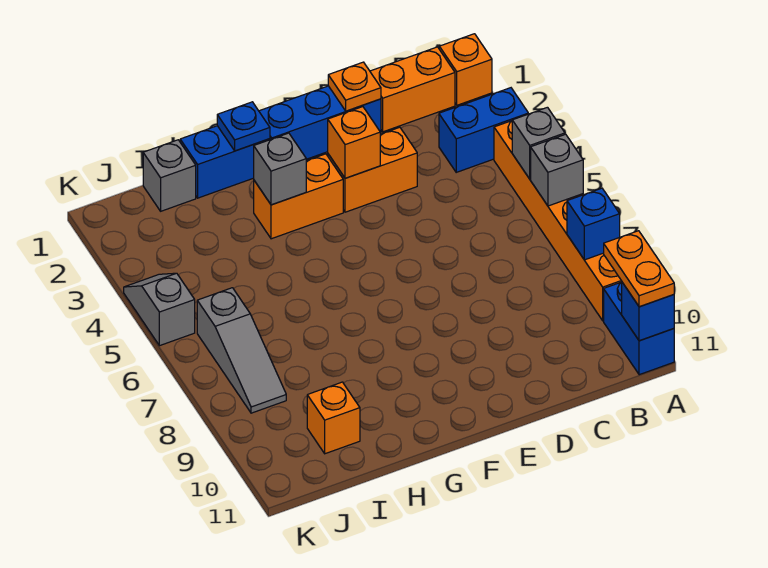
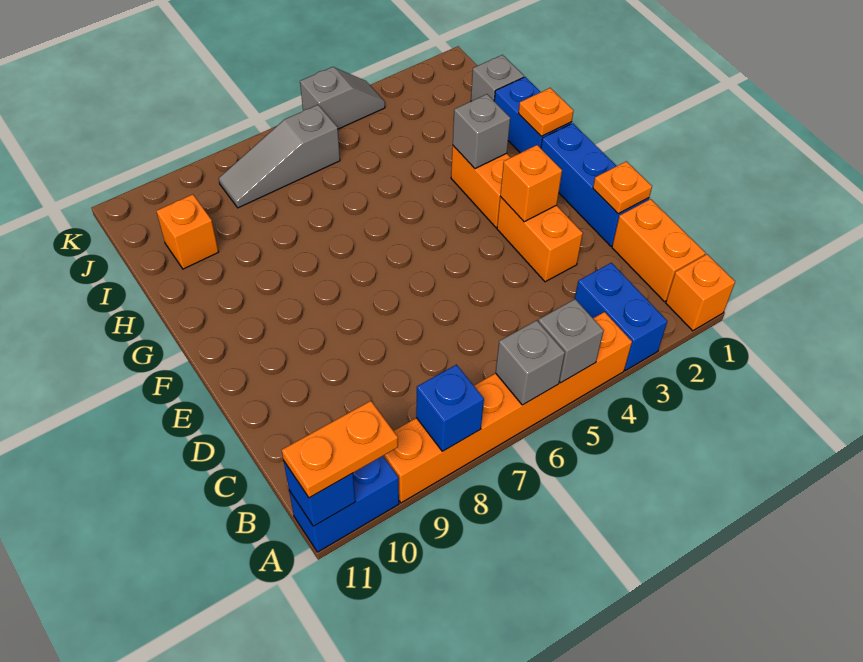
blue 1x1 plate [217,102,270,151] -> orange 1x1 plate [518,88,574,136]

